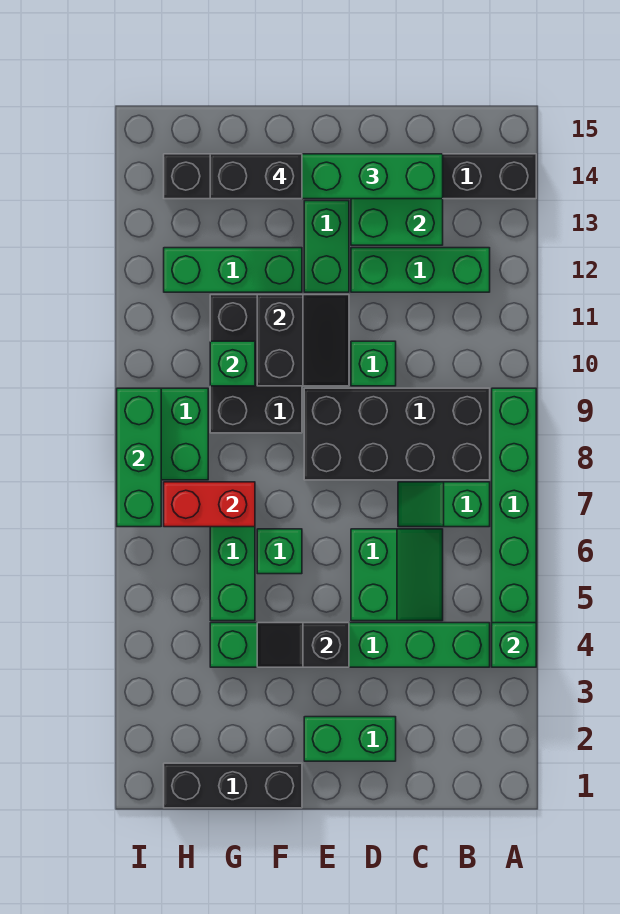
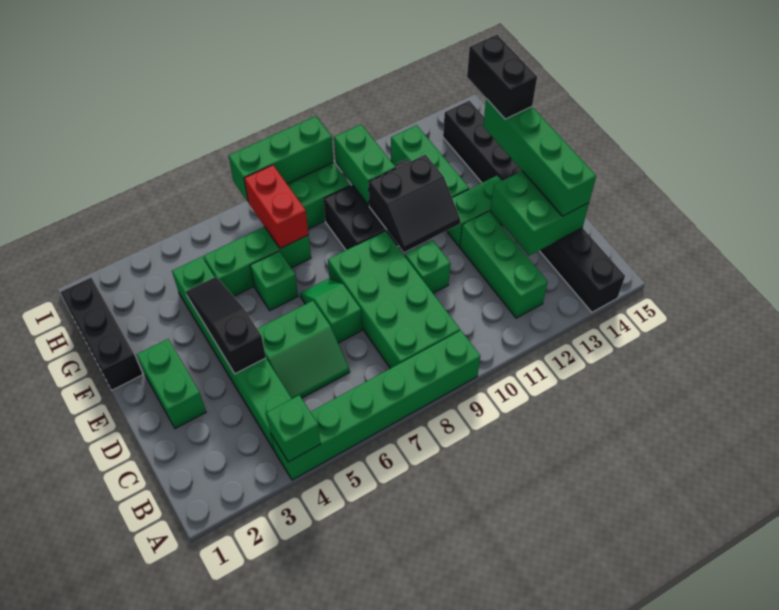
green 1x2 slope [398,482,490,527] -> green 1x2 slope moved to [300,279,362,343]
black 2x4 brick [304,388,490,480] -> green 2x4 brick [328,231,460,369]
black 1x2 slope [257,623,349,667] -> black 1x3 slope [186,277,266,374]
green 1x1 brick [210,341,255,386] -> green 1x2 brick [334,124,396,206]

